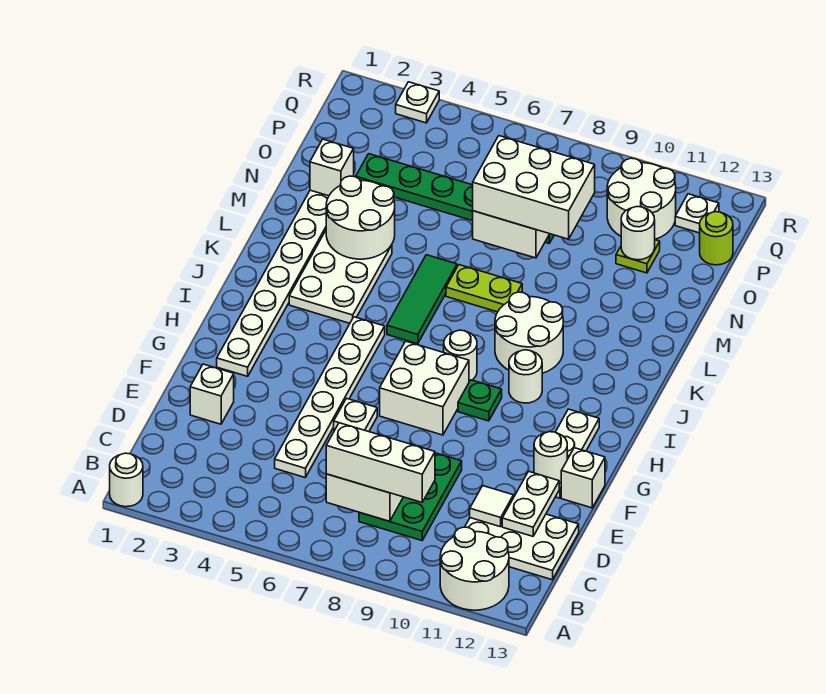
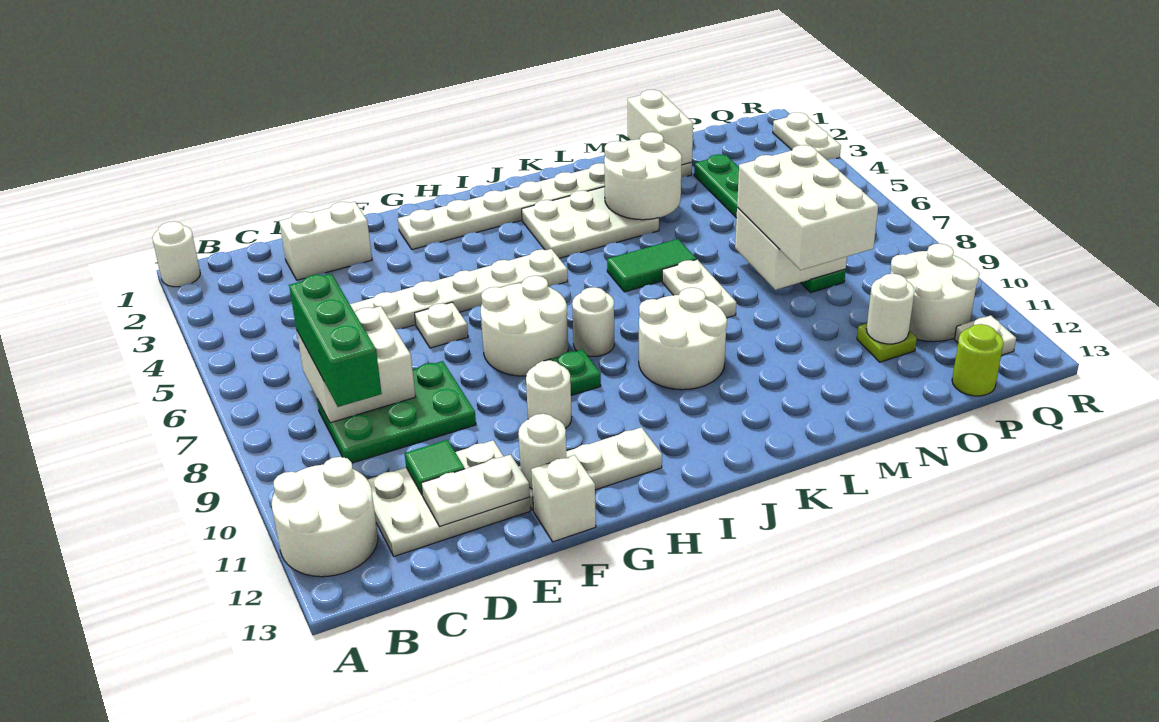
white 1x3 brick [326,423,435,502] -> green 1x3 brick [289,274,382,407]
white 2x3 plate [465,514,579,580] -> white 2x3 plate turned to [368,440,531,556]
white 1x1 tile [470,486,513,527] -> green 1x1 tile [405,440,465,495]
white 1x1 brick [190,364,234,424] -> white 1x2 brick [279,202,372,280]
white 2x2 brick [380,341,469,435] -> white 2x2 round brick [481,276,568,376]
white 1x1 round brick [509,350,542,403] -> white 1x1 round brick moved to [526,360,571,429]
green 1x3 tile [387,255,457,344] -> green 1x2 tile [607,239,696,292]
lime 1x2 plate [446,265,522,312] -> white 1x2 plate [662,260,736,318]
white 1x1 brick [310,139,354,196] -> white 1x2 brick [628,90,693,165]
white 1x1 plate [396,82,439,123] -> white 1x2 plate [773,112,841,160]

